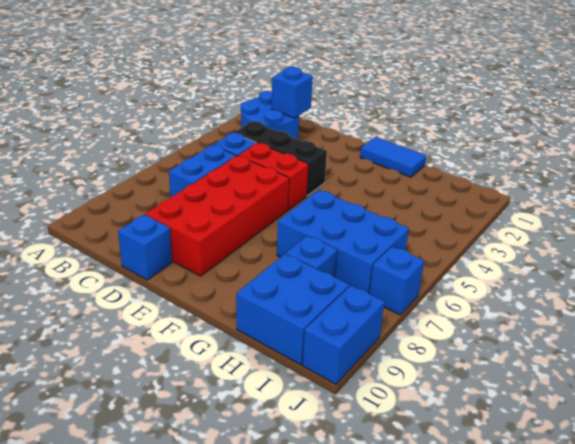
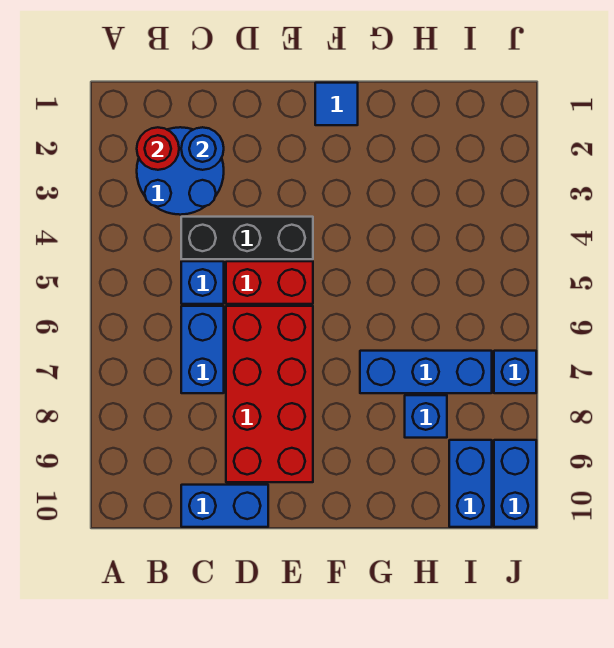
none -> red 1x1 round brick [137,127,179,170]
blue 1x1 brick [272,67,313,118] -> blue 1x1 round brick [181,127,224,170]
blue 1x1 brick [118,215,172,280] -> blue 1x2 brick [181,485,268,527]
blue 1x2 tile [360,137,426,177] -> blue 1x1 tile [315,83,358,125]
blue 2x3 brick [277,190,409,293] -> blue 1x3 brick [360,351,492,393]
blue 2x2 brick [236,254,349,365] -> blue 1x2 brick [449,440,492,527]

